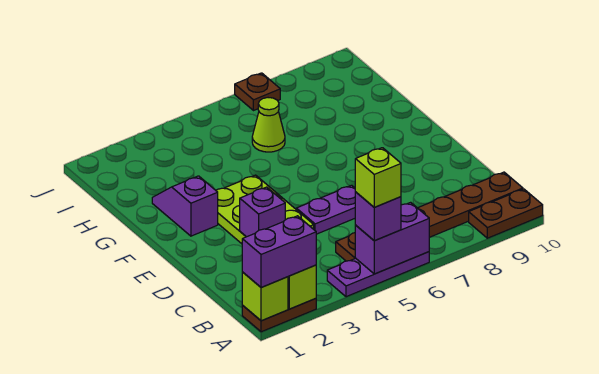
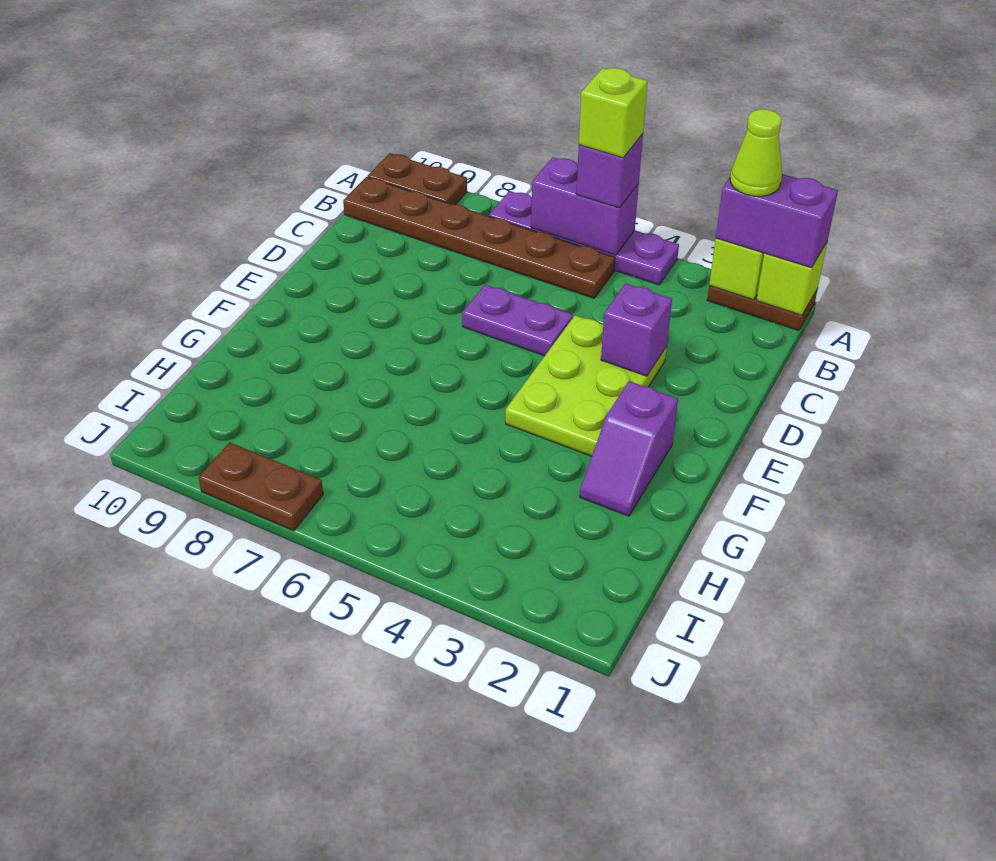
purple 1x3 plate [327,252,429,297] -> purple 1x4 plate [489,191,679,285]
lime 1x1 cone [252,98,285,152] -> lime 1x1 cone moved to [730,109,782,196]
brown 1x1 plate [235,73,280,111] -> brown 1x2 plate [198,442,323,531]

